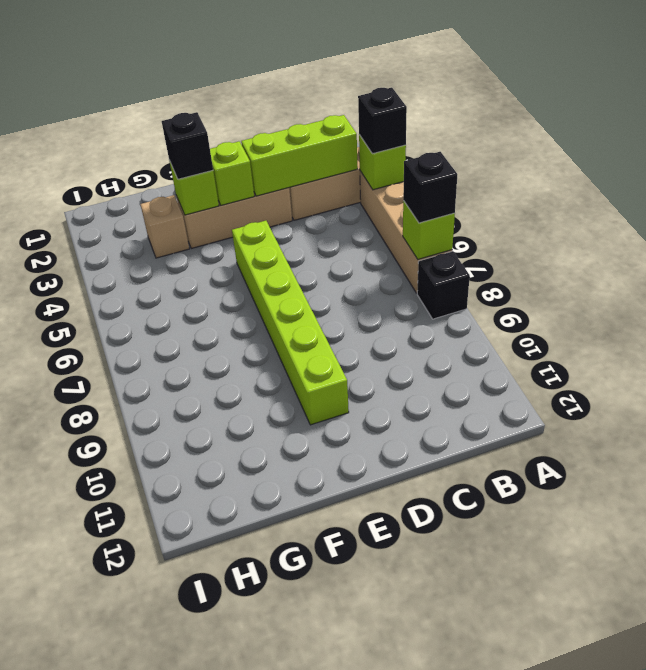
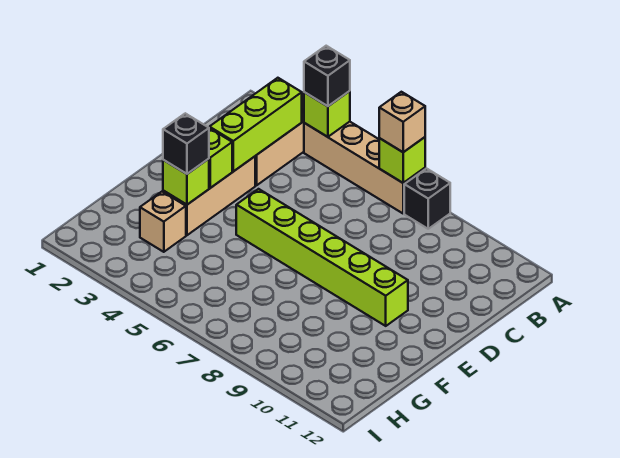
black 1x1 brick [403,152,457,223] -> tan 1x1 brick [379,92,425,152]

